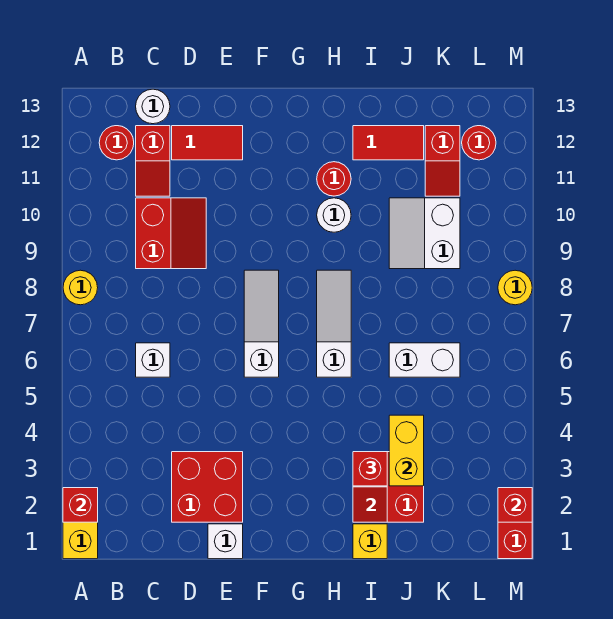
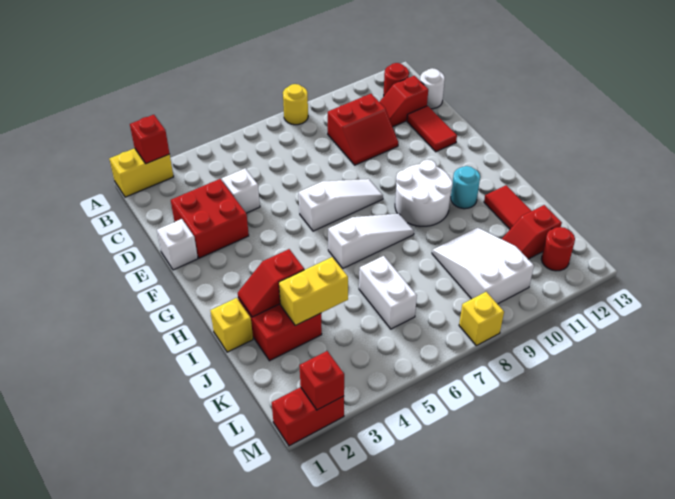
white 1x1 brick [136,343,170,377] -> white 1x1 brick moved to [222,168,260,213]
white 1x1 round brick [317,198,351,232] -> white 2x2 round brick [395,159,453,226]
red 1x1 round brick [317,162,351,196] -> cyan 1x1 round brick [451,166,480,209]
red 1x1 brick [353,452,387,486] -> none
white 2x2 slope [389,198,460,269] -> white 2x3 slope [432,228,534,304]
yellow 1x1 round brick [498,270,532,305] -> yellow 1x1 brick [459,292,504,346]

